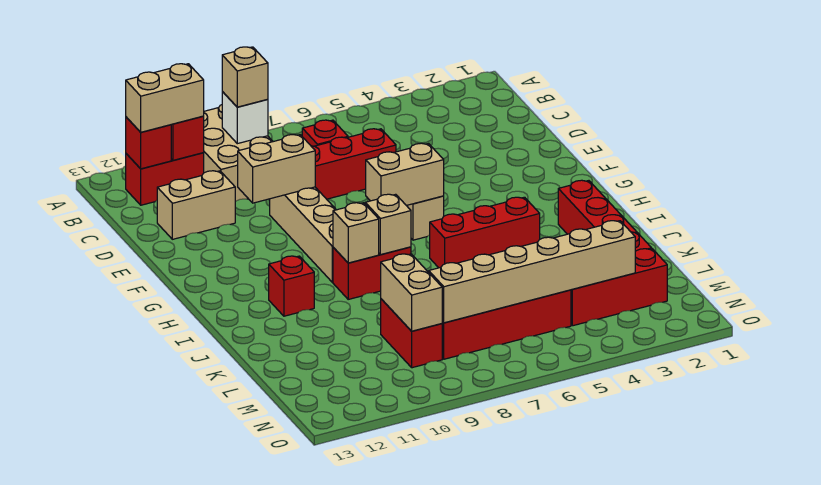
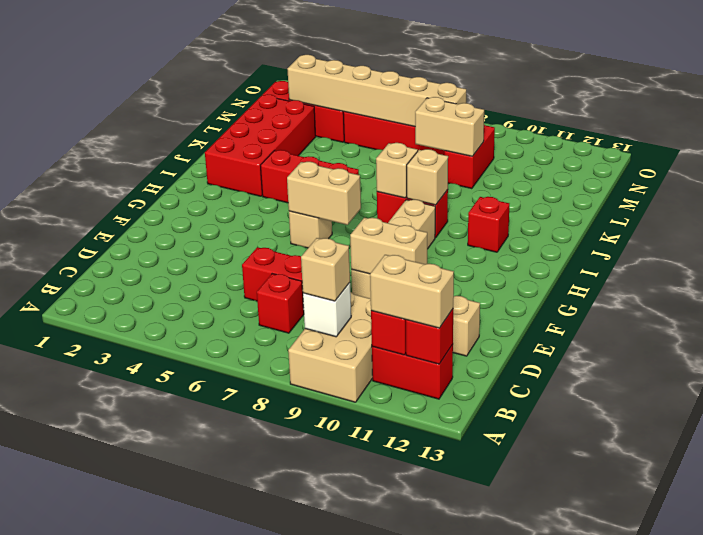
red 1x4 brick [558,180,652,251] -> red 2x4 brick [205,94,316,196]
tan 1x2 brick [381,254,442,331] -> tan 1x2 brick turned to [415,97,484,156]

